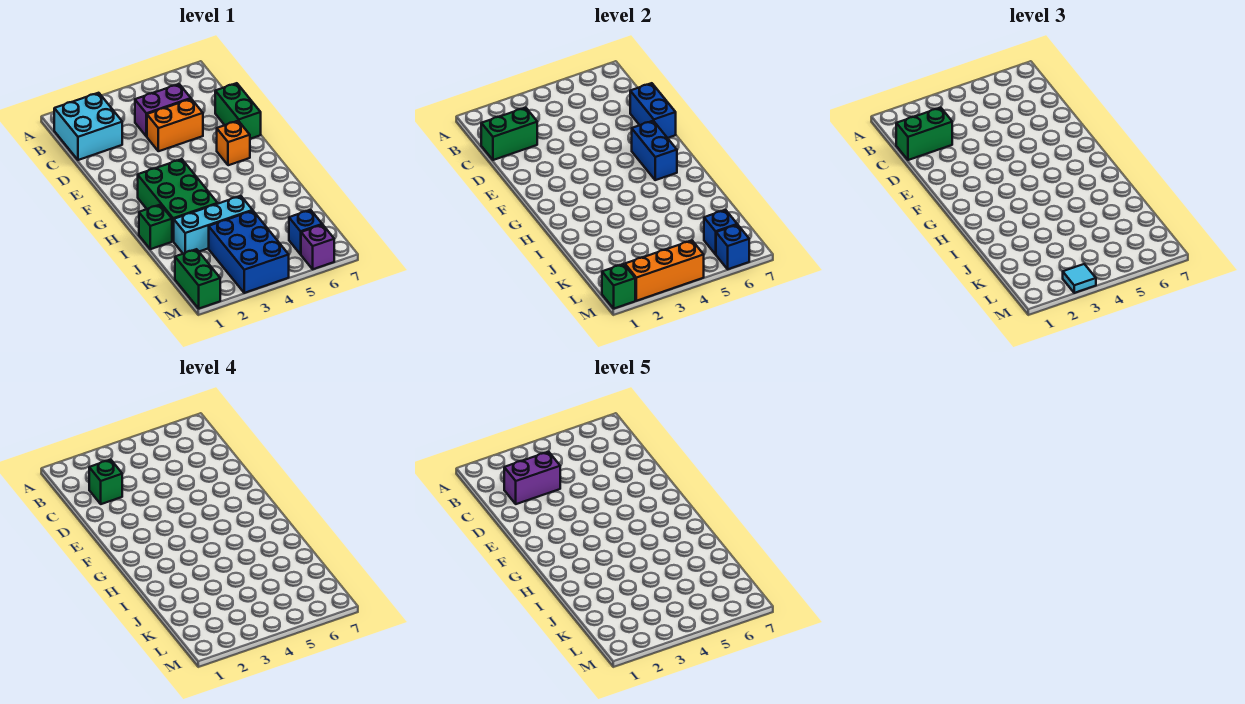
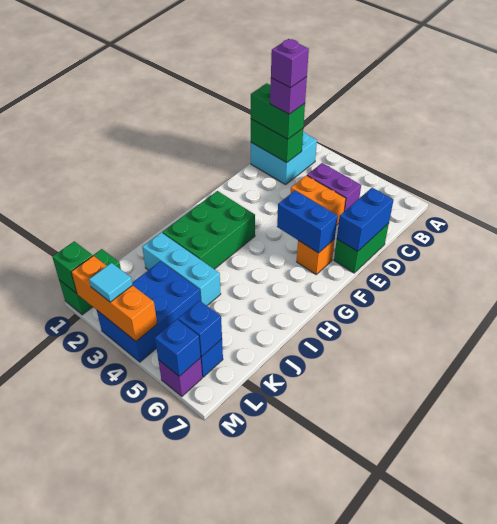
green 1x1 brick [89,460,122,504] -> purple 1x1 brick [270,77,307,114]
purple 1x2 brick [504,452,560,504] -> purple 1x1 brick [271,39,309,88]
blue 1x2 brick [632,121,677,180] -> blue 1x2 brick turned to [277,190,338,253]
green 1x1 brick [139,205,172,249] -> none

